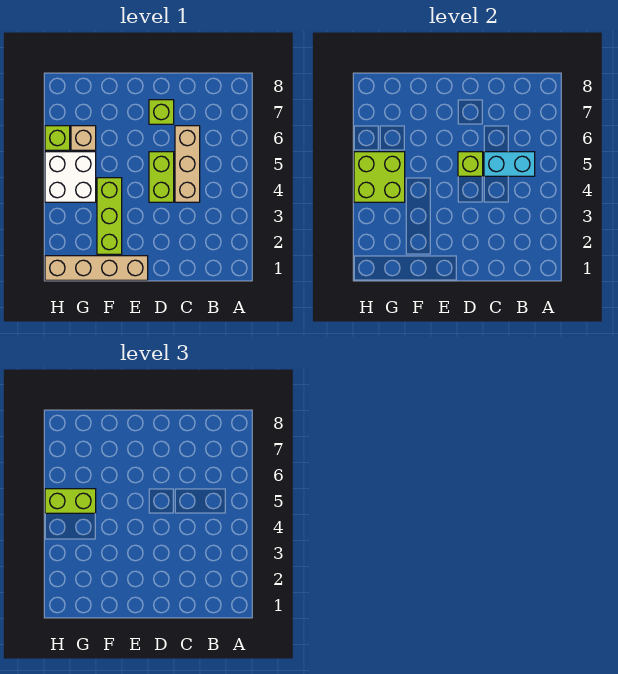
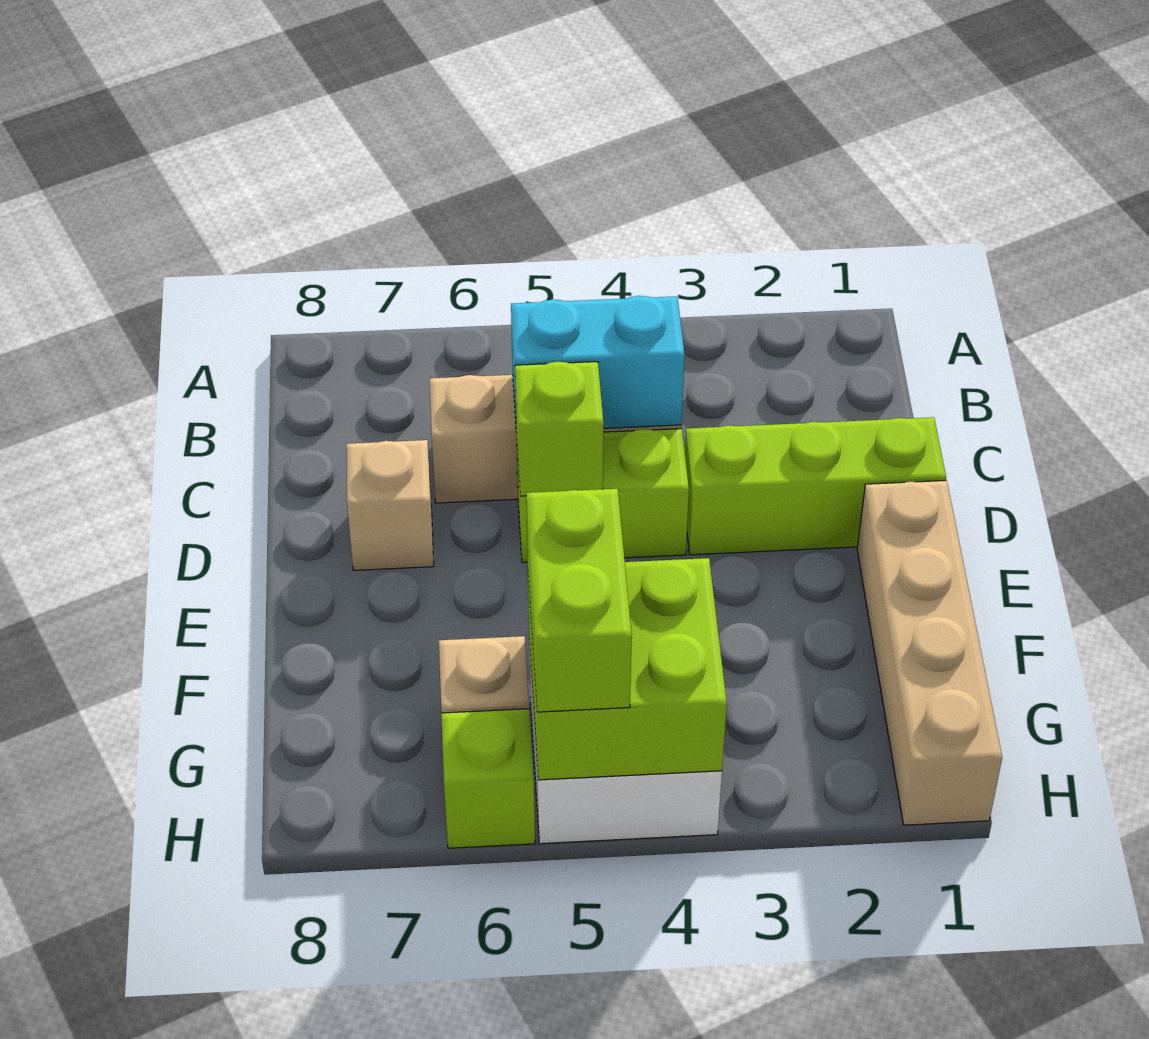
cyan 1x2 brick [484,152,535,176] -> cyan 1x2 brick turned to [511,296,685,428]
lime 1x1 brick [149,100,174,124] -> tan 1x1 brick [346,440,434,570]
lime 1x3 brick [97,178,122,254] -> lime 1x3 brick moved to [685,417,946,555]

